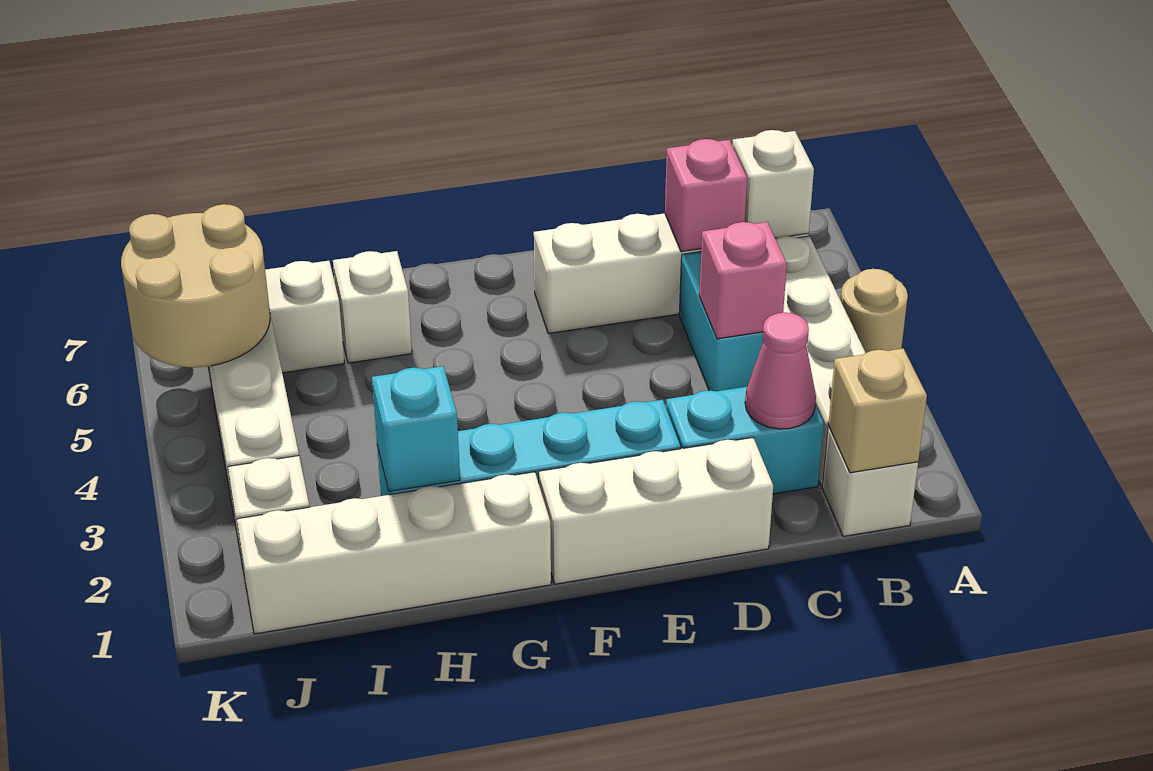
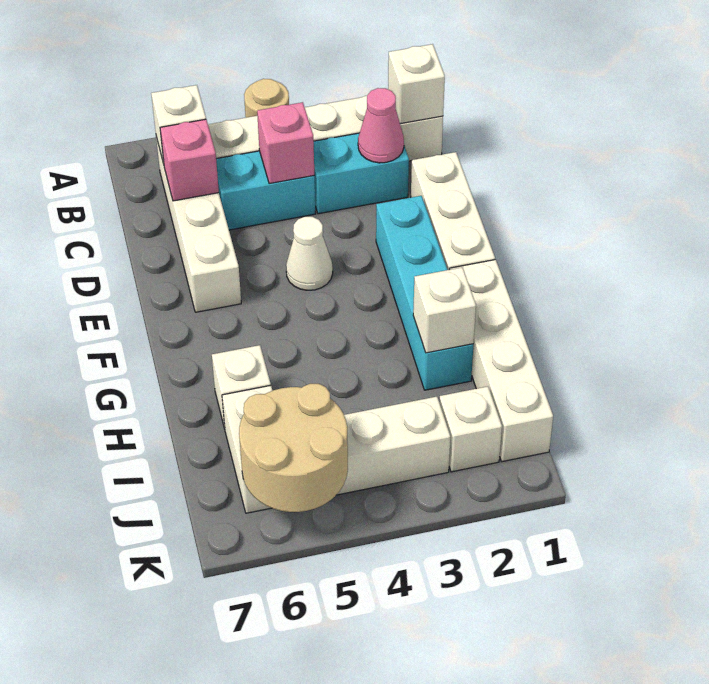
tan 1x1 brick [828,349,927,473] -> white 1x1 brick [388,44,445,124]
cyan 1x2 brick [666,387,824,494] -> cyan 1x2 brick turned to [314,133,409,214]
none -> white 1x1 cone [286,217,333,290]
cyan 1x1 brick [372,366,460,491] -> white 1x1 brick [413,267,476,353]

